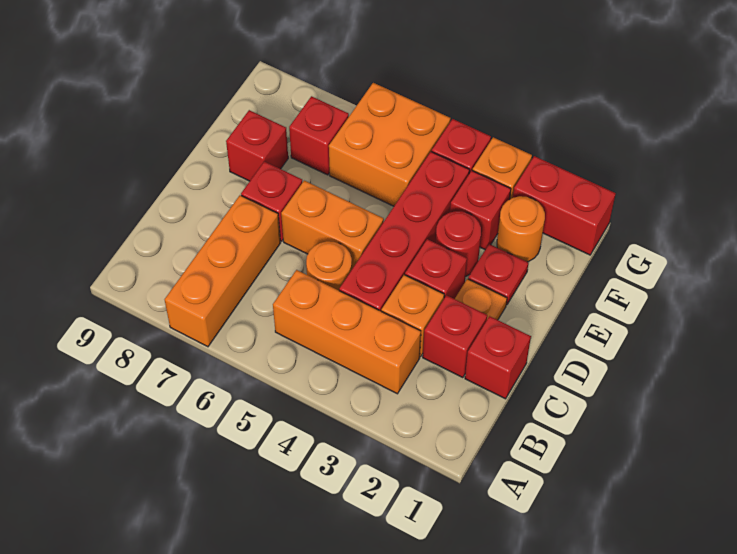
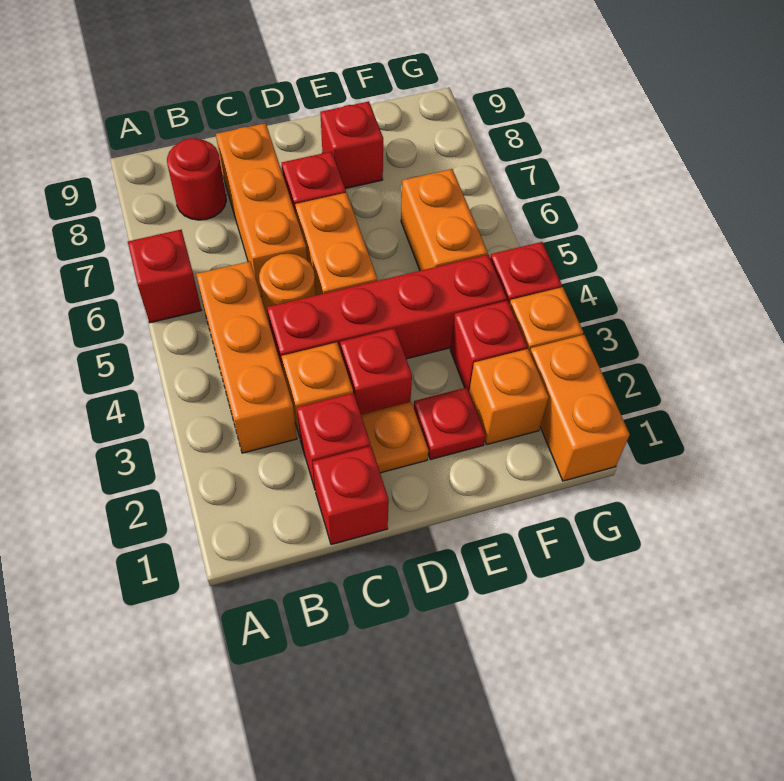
orange 1x3 brick [165,195,280,347] -> orange 1x3 brick turned to [216,123,307,297]
red 1x1 round brick [436,211,481,277] -> red 1x1 round brick moved to [167,138,226,220]
orange 1x1 round brick [497,196,545,262] -> orange 1x1 brick [469,349,549,445]
orange 2x2 brick [329,83,451,206] -> orange 1x2 brick [401,169,488,271]
red 1x1 brick [289,96,349,175] -> red 1x1 brick moved to [128,230,201,323]
red 1x2 brick [513,156,616,255] -> orange 1x2 brick [530,335,630,481]

